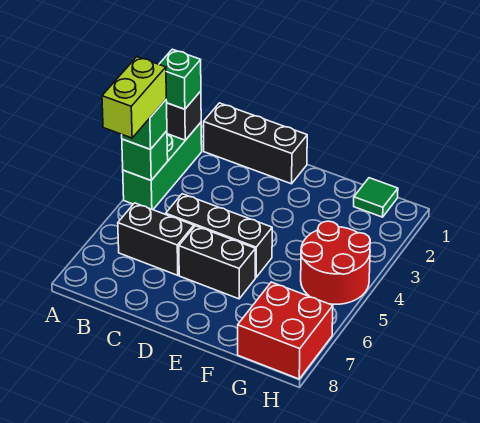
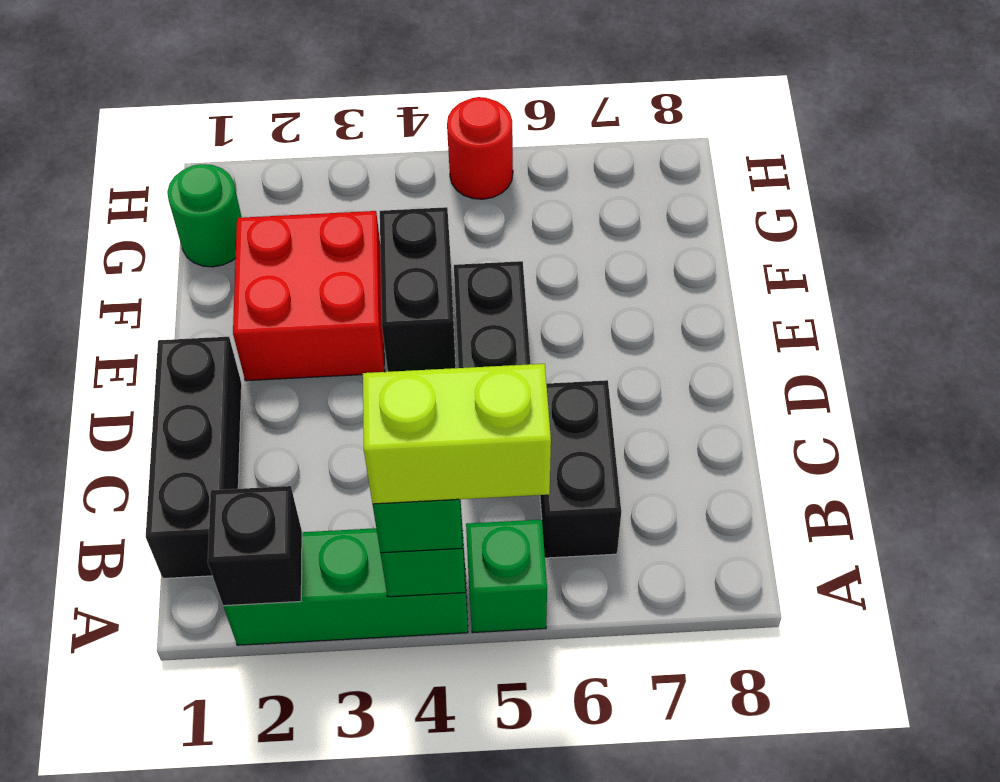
green 1x1 brick [159,49,201,109] -> green 1x1 brick moved to [466,520,547,633]
black 1x2 brick [179,226,255,299] -> black 1x2 brick moved to [380,207,456,372]
green 1x1 tile [354,178,398,217] -> green 1x1 round brick [167,164,242,267]
red 2x2 round brick [301,221,370,304] -> red 1x1 round brick [447,97,513,199]
red 2x2 brick [238,282,333,379] -> red 2x2 brick moved to [233,211,385,381]

